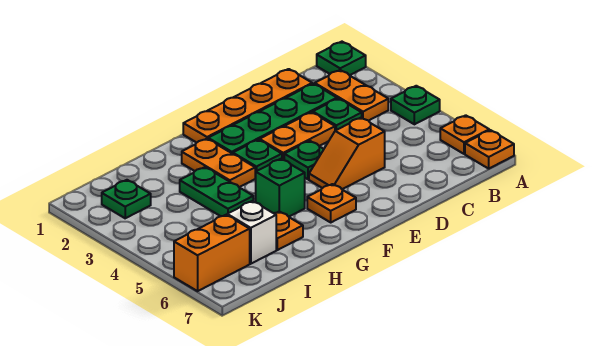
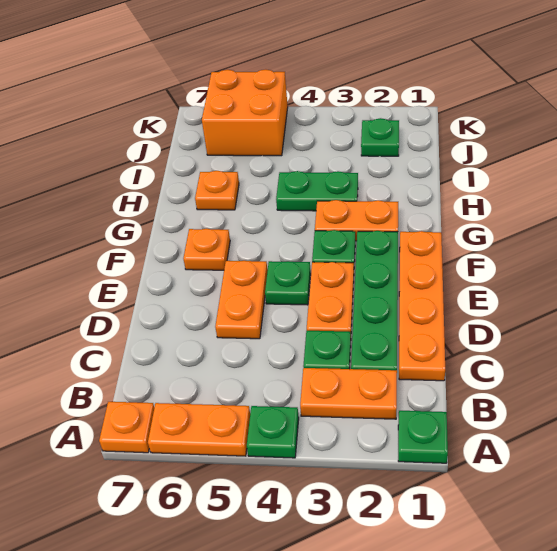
orange 1x1 plate [440,115,489,154] -> orange 1x2 plate [148,403,250,456]
orange 1x2 slope [309,118,385,189] -> orange 1x2 plate [215,261,268,339]
green 1x1 brick [255,159,305,217] -> none
white 1x1 brick [227,201,276,264] -> none
orange 1x2 brick [174,215,250,291] -> orange 2x2 brick [202,69,288,156]

